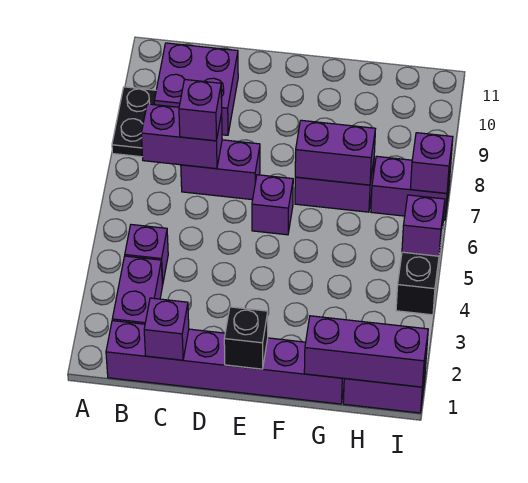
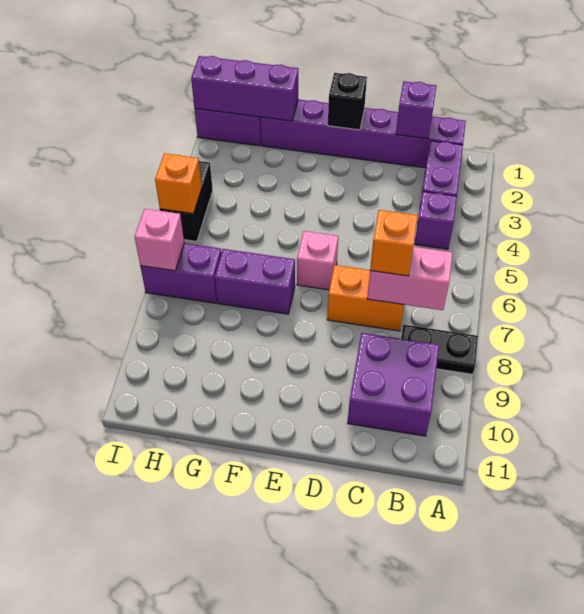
black 1x2 plate [112,87,156,157] -> black 1x2 plate turned to [401,325,478,374]
purple 1x2 brick [141,104,222,169] -> pink 1x2 brick [367,247,453,310]
purple 1x2 brick [181,140,260,200] -> orange 1x2 brick [327,265,404,331]
purple 1x1 brick [179,79,222,141] -> orange 1x1 brick [370,210,418,276]
purple 1x1 brick [252,175,293,235] -> pink 1x1 brick [297,231,338,290]
purple 1x2 brick [295,120,375,185] -> none
purple 1x1 brick [402,195,445,256] -> orange 1x1 brick [155,153,202,214]
purple 1x1 brick [410,133,453,193] -> pink 1x1 brick [135,209,184,271]

